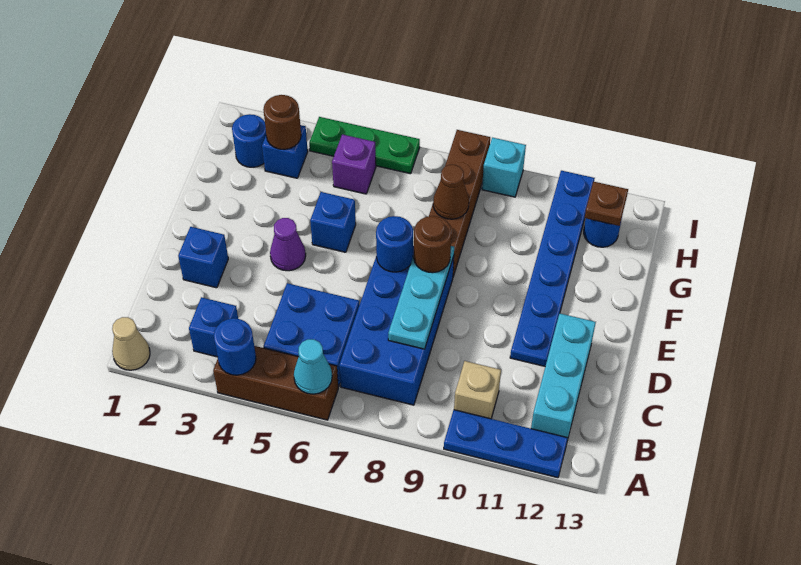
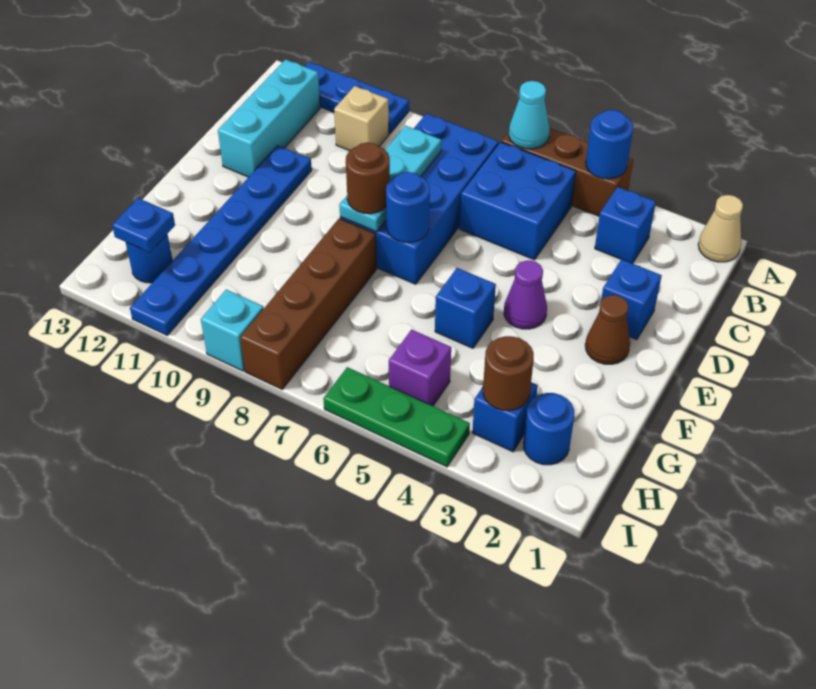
brown 1x1 cone [433,165,469,219] -> brown 1x1 cone moved to [585,295,630,364]
brown 1x1 plate [584,182,628,226] -> blue 1x1 plate [112,198,175,252]

